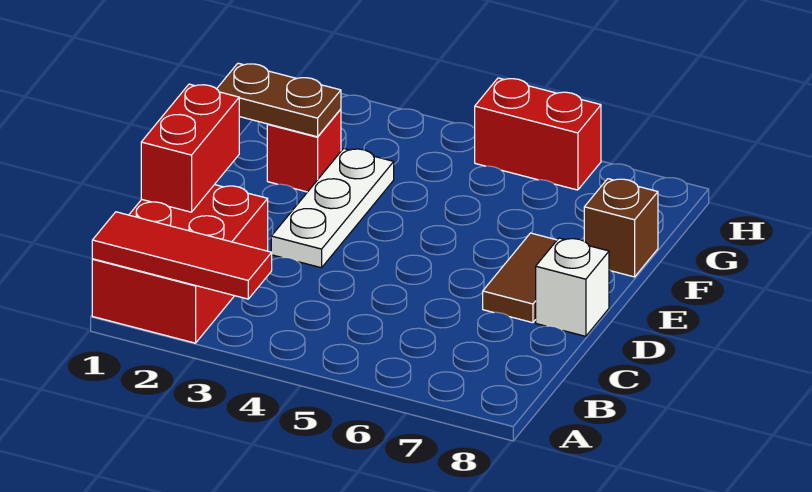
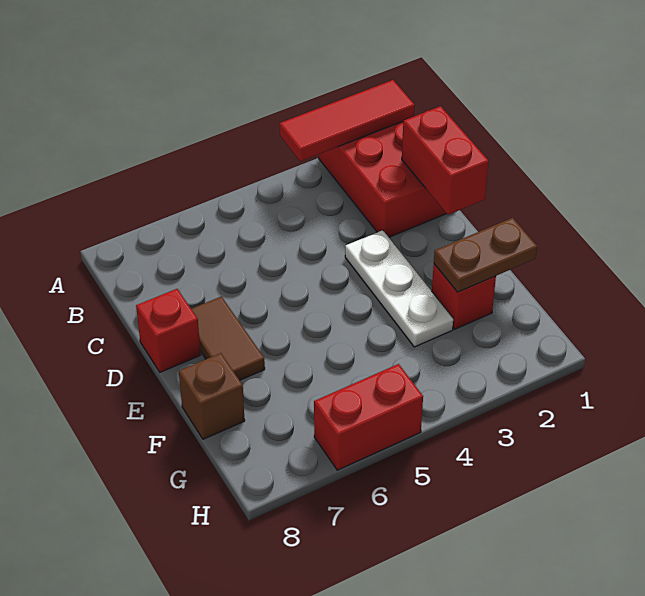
white 1x1 brick [536,238,609,336] -> red 1x1 brick [136,289,201,372]

